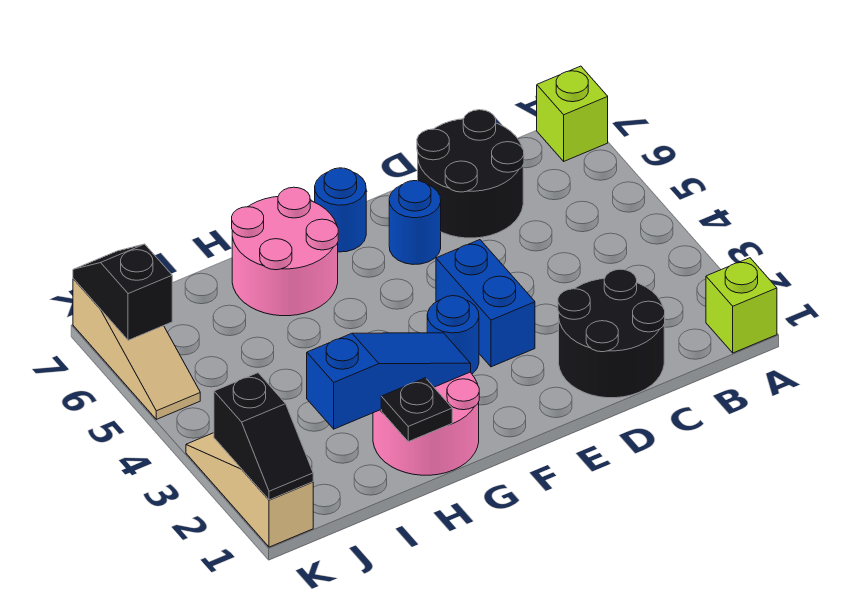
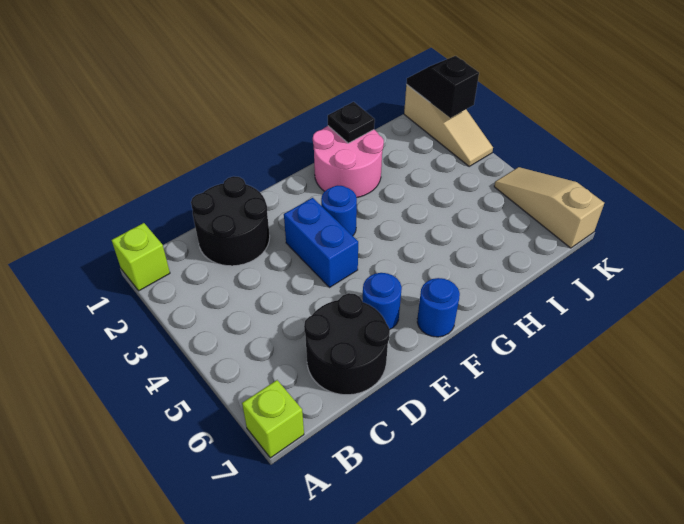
blue 1x3 slope [307,333,471,429] -> none
pink 2x2 round brick [232,187,338,316] -> none
black 1x2 slope [73,244,172,340] -> none

